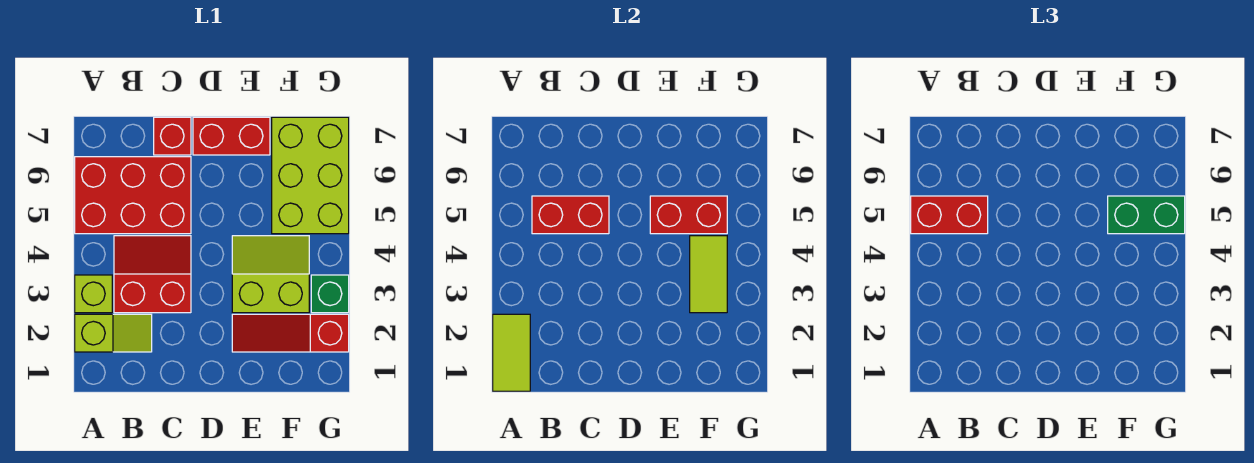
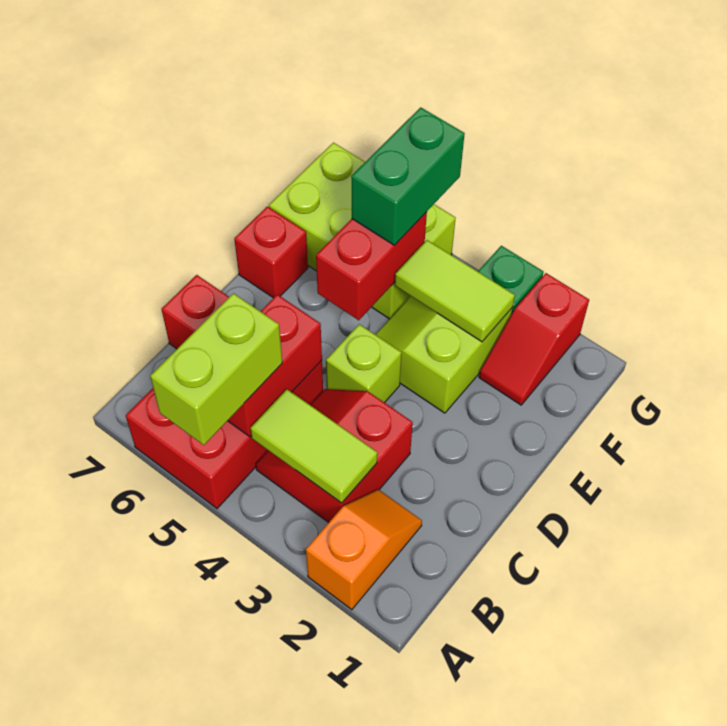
lime 1x2 tile [493,314,530,391] -> lime 1x2 tile moved to [251,389,377,503]
lime 1x2 slope [75,314,152,352] -> orange 1x2 slope [306,490,422,610]
lime 1x1 brick [75,275,112,313] -> lime 1x1 brick moved to [326,324,402,403]
red 1x2 brick [911,196,988,234] -> lime 1x2 brick [150,293,282,445]
red 1x2 brick [193,117,270,155] -> red 1x1 brick [234,207,308,298]
red 1x3 slope [232,314,349,352] -> red 1x2 slope [479,273,589,405]

